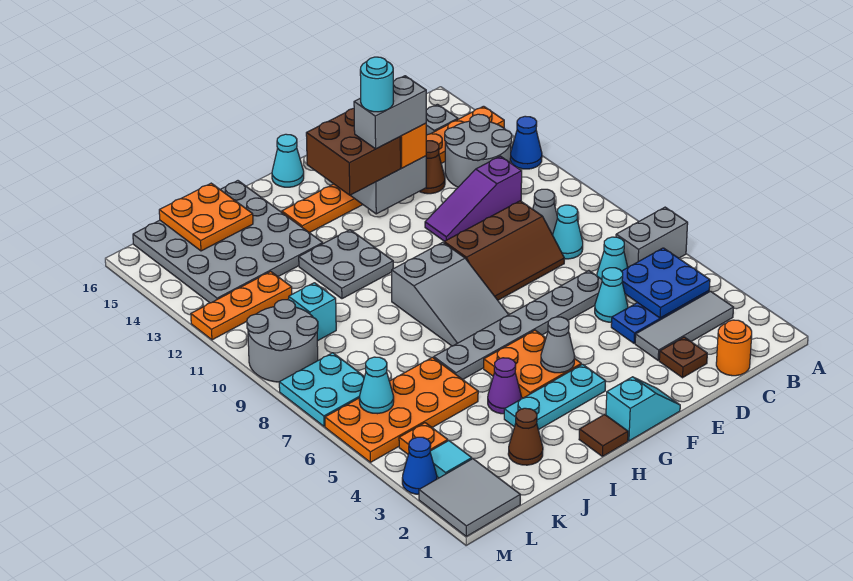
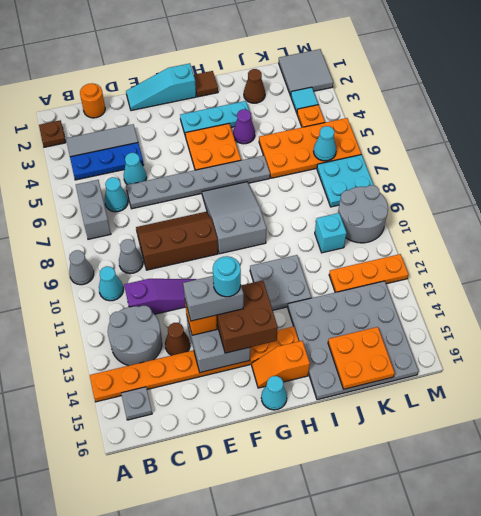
grey 1x2 brick [616,207,688,267] -> grey 1x2 brick turned to [76,180,111,239]
blue 1x1 cone [510,116,542,169] -> none
blue 2x2 plate [622,248,710,318] -> none
cyan 1x1 cone [553,205,583,259] -> cyan 1x1 cone moved to [99,266,123,301]
brown 1x1 plate [659,337,707,378] -> brown 1x1 plate moved to [39,120,66,147]
cyan 1x2 slope [606,377,680,441] -> cyan 1x3 slope [126,63,196,111]
grey 1x1 cone [541,317,575,373] -> grey 1x1 cone moved to [69,250,94,285]
none -> orange 1x2 slope [252,341,310,388]
blue 1x1 cone [402,437,437,494] -> none

